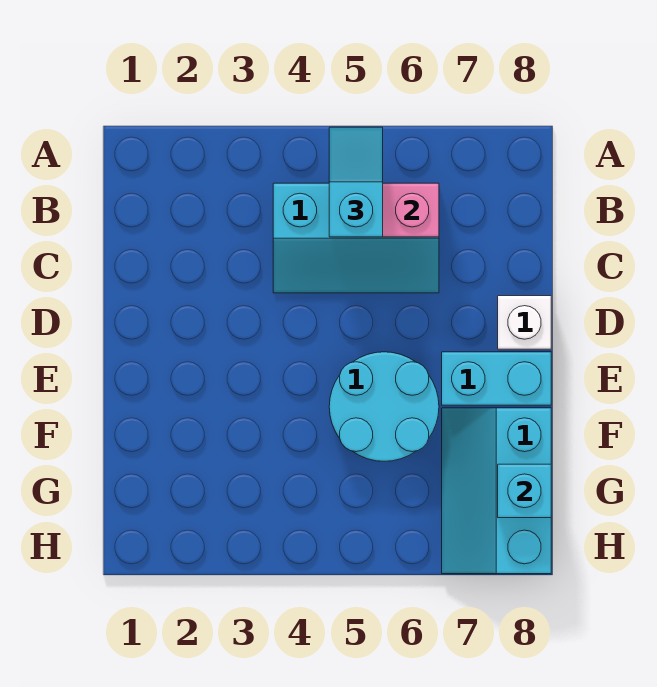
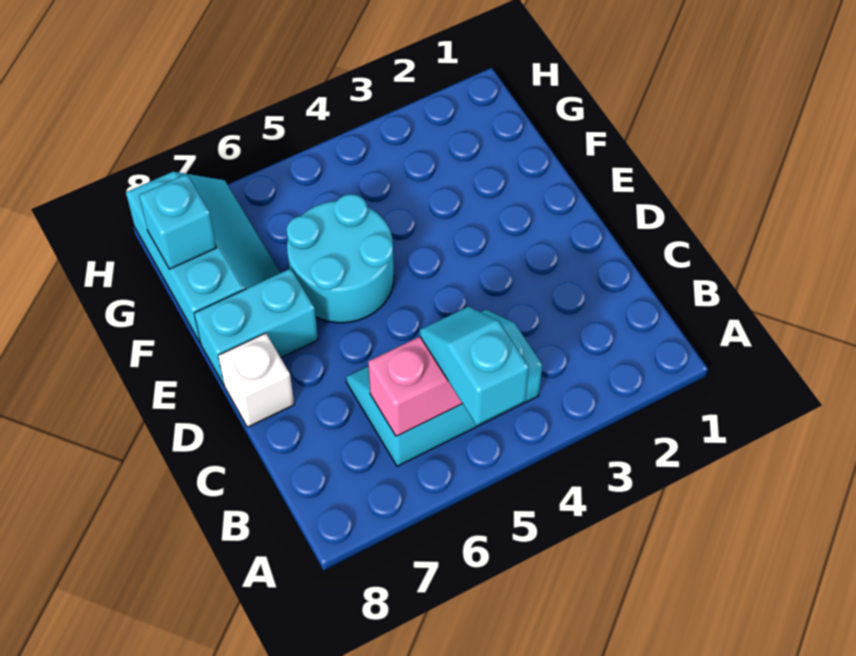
cyan 1x2 slope [329,127,383,237] -> cyan 1x2 slope turned to [420,307,529,425]

